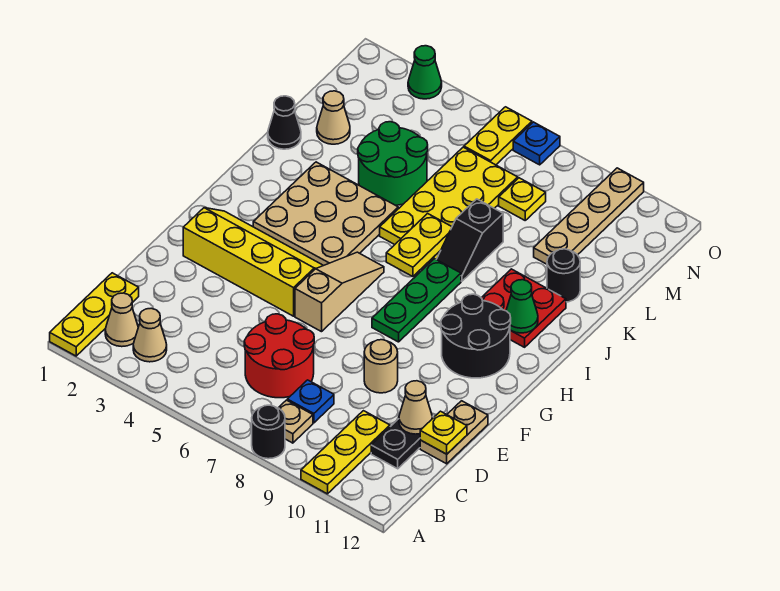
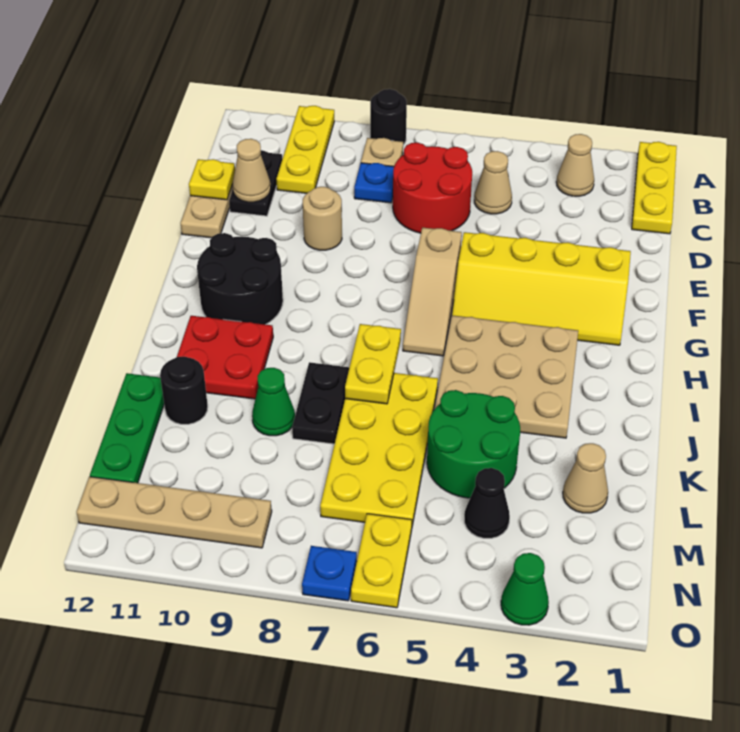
tan 1x1 cone [105,293,138,347] -> tan 1x1 cone moved to [474,151,512,214]
green 1x3 plate [372,259,461,342] -> green 1x3 plate moved to [90,373,164,483]
green 1x1 cone [506,280,538,333] -> green 1x1 cone moved to [252,368,295,436]
black 1x2 slope [436,199,503,281] -> black 1x2 plate [292,362,349,444]
black 1x1 cone [268,96,301,149] -> black 1x1 cone moved to [464,468,510,538]
tan 1x4 plate [534,168,644,264] -> tan 1x4 plate turned to [77,477,272,548]
yellow 1x1 plate [499,178,546,220] -> none

